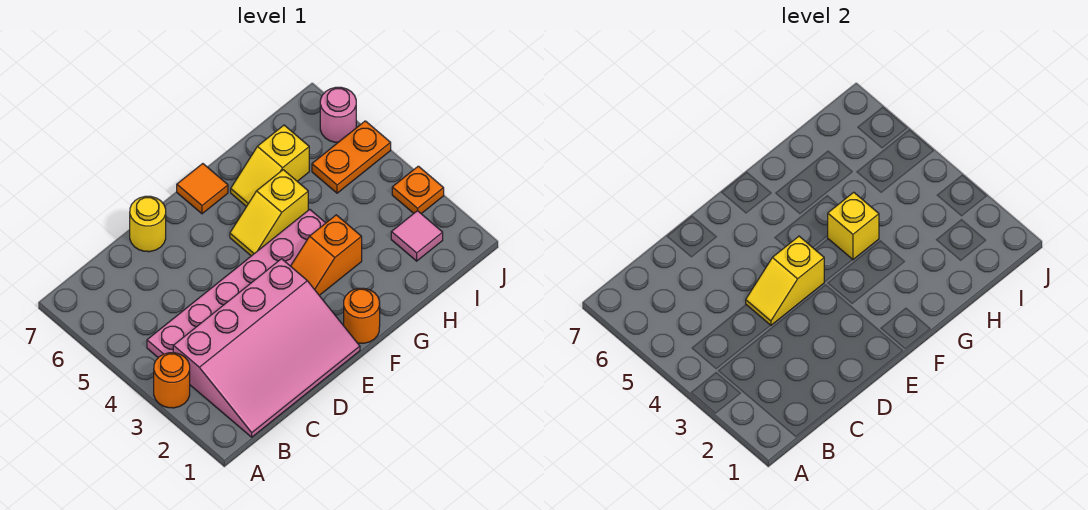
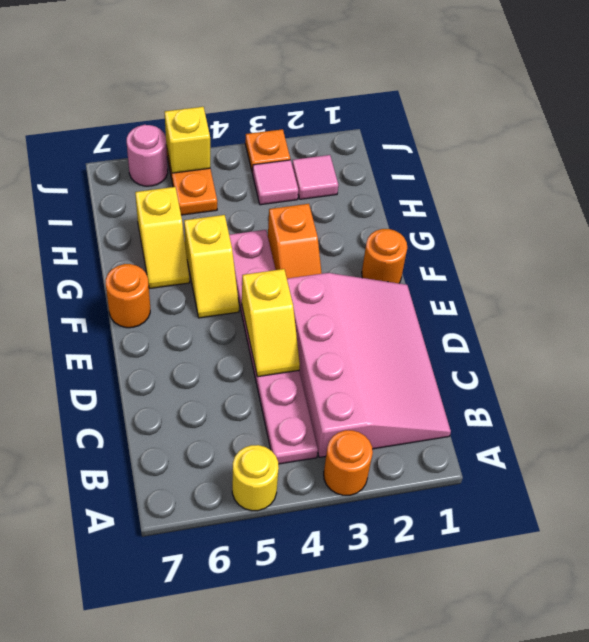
yellow 1x1 round brick [130,196,166,252] -> yellow 1x1 round brick moved to [232,445,279,511]
orange 1x1 tile [177,164,228,214] -> orange 1x1 round brick [106,264,150,328]
yellow 1x1 brick [828,192,879,260] -> yellow 1x1 brick moved to [165,107,210,173]
none -> pink 1x1 tile [253,160,298,205]

